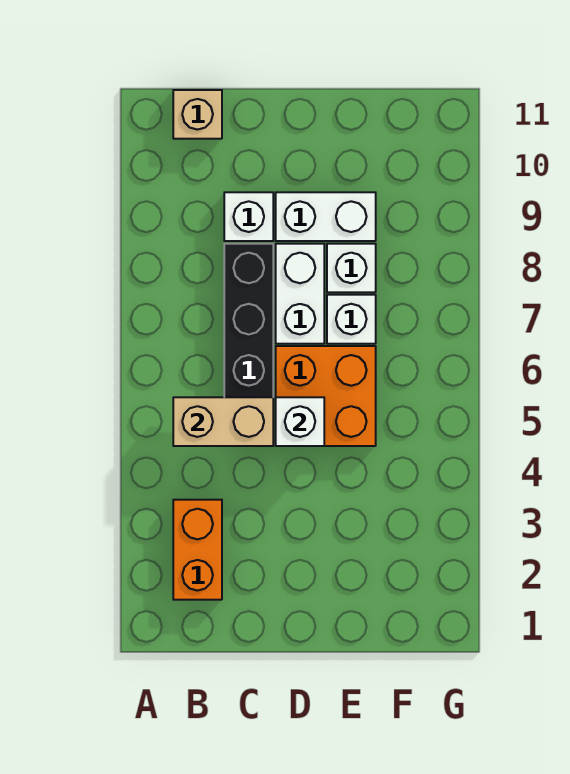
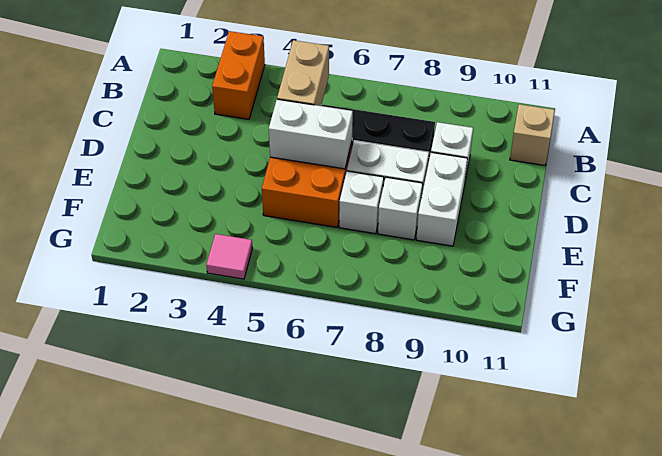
orange 1x2 brick [173,500,222,600] -> orange 1x2 brick turned to [212,31,265,119]
white 1x1 brick [276,397,324,446] -> white 1x2 brick [269,99,353,169]
none -> pink 1x1 tile [206,234,252,279]

